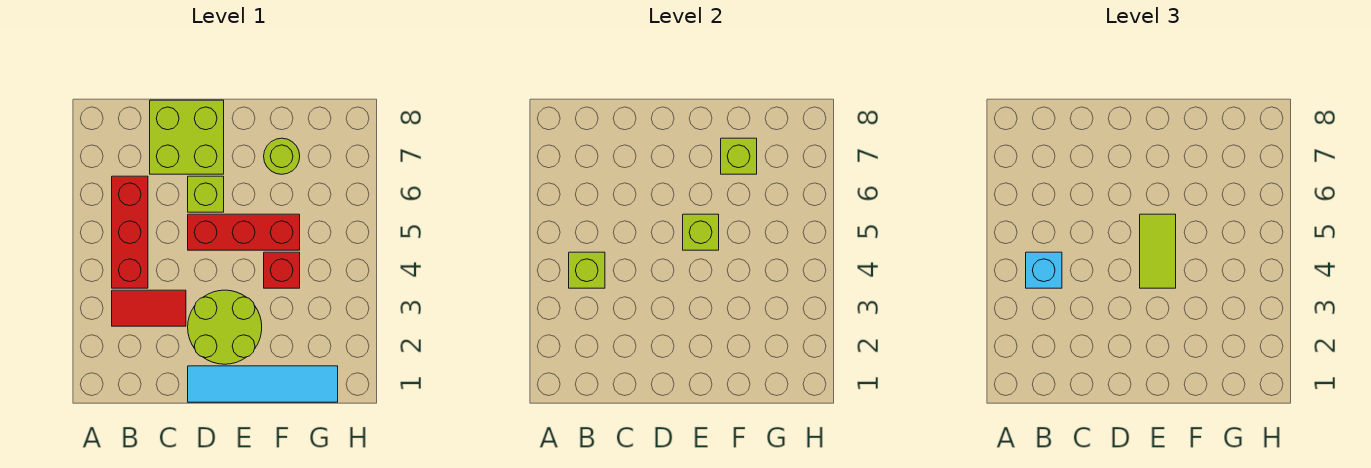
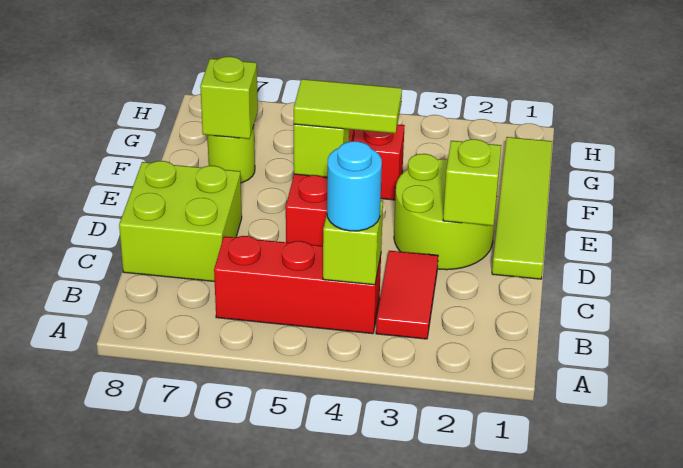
cyan 1x1 brick [1026,252,1062,288] -> cyan 1x1 round brick [327,141,382,231]
cyan 1x4 tile [188,366,338,402] -> lime 1x4 tile [492,137,552,279]
lime 1x1 brick [188,176,224,212] -> lime 1x1 brick moved to [443,139,501,226]

